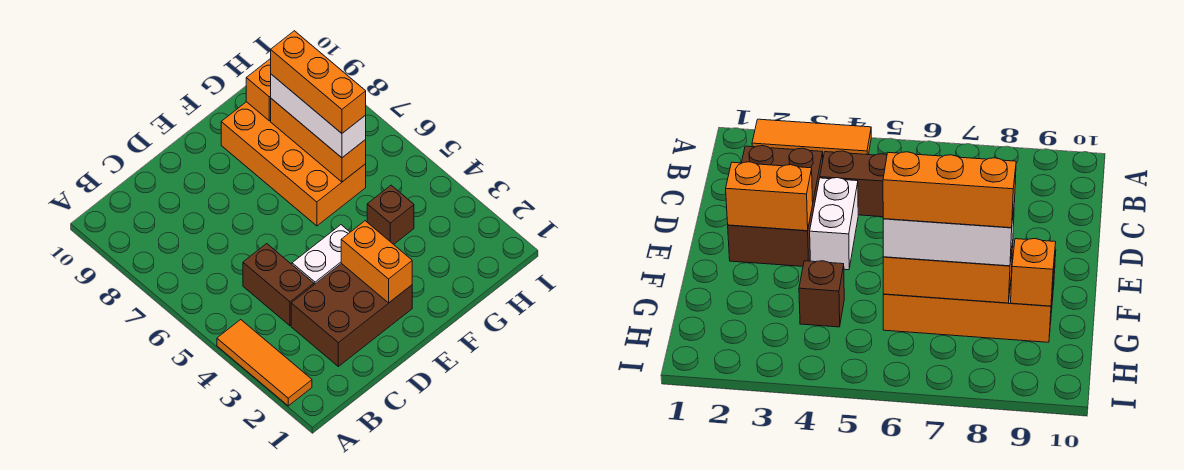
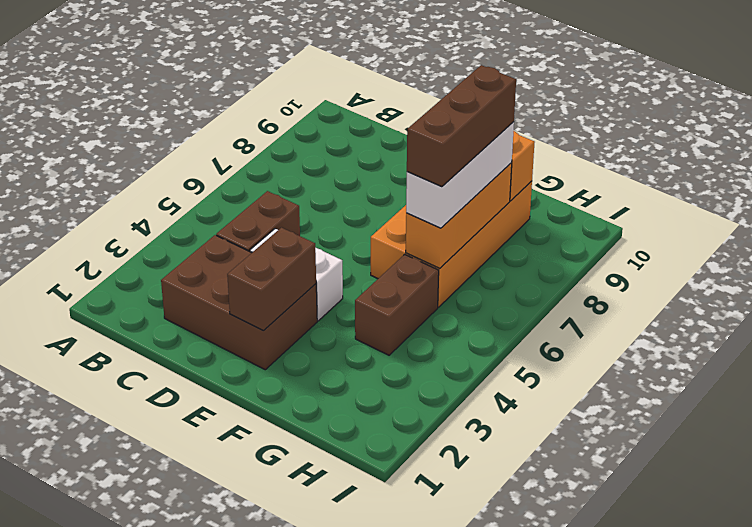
orange 1x3 tile [217,320,312,406] -> none
orange 1x2 brick [341,221,412,303] -> brown 1x2 brick [227,228,316,330]
brown 1x1 brick [367,185,414,244] -> brown 1x2 brick [355,254,439,355]
orange 1x3 brick [271,31,366,133] -> brown 1x3 brick [407,65,516,187]

